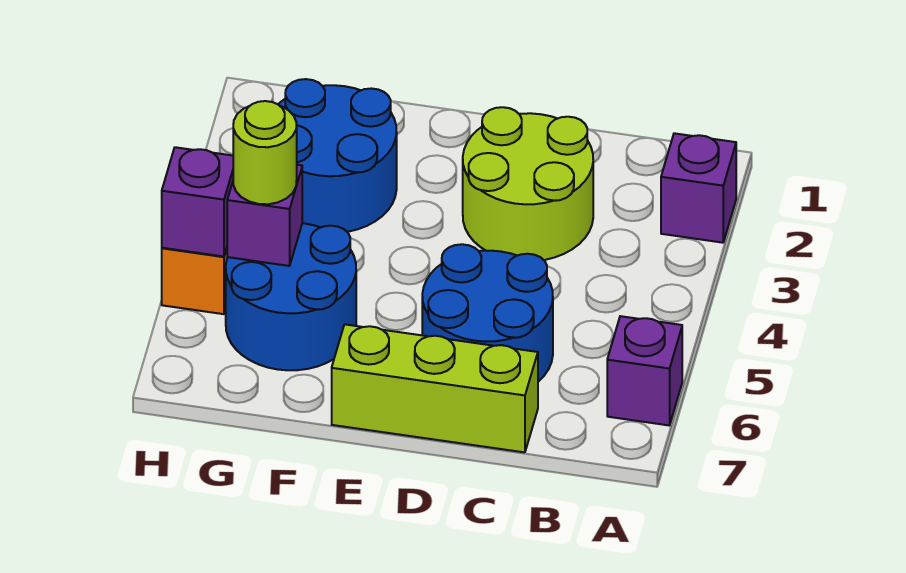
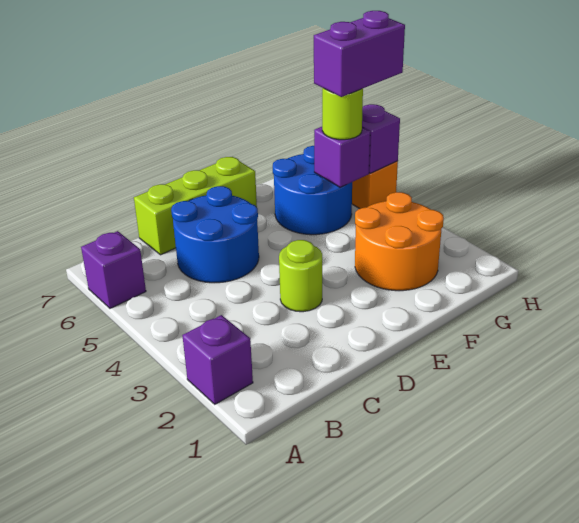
lime 2x2 round brick [463,107,593,260] -> lime 1x1 round brick [279,240,322,312]
blue 2x2 round brick [278,79,397,232] -> orange 2x2 round brick [355,192,444,291]
none -> purple 1x2 brick [314,11,405,97]

